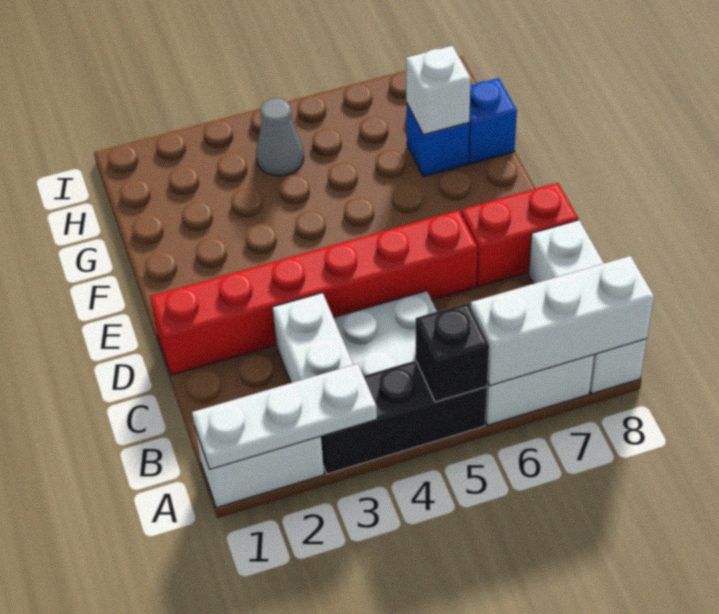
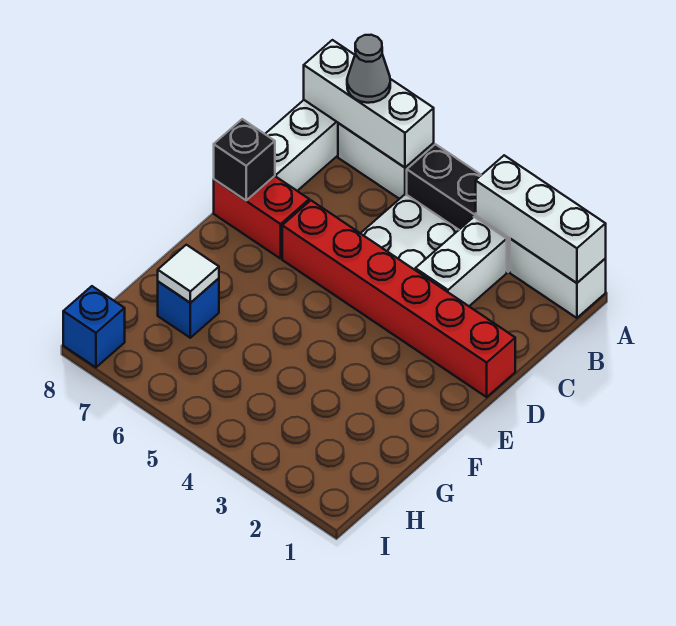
white 1x3 plate [192,364,377,469] -> white 1x3 brick [476,155,606,283]
black 1x1 brick [416,303,489,402] -> black 1x1 brick moved to [214,119,275,200]
white 1x1 brick [406,46,471,135] -> white 1x1 tile [158,245,219,303]
blue 1x1 brick [468,78,517,164] -> blue 1x1 brick moved to [63,286,125,367]
grey 1x1 cone [256,98,304,176] -> grey 1x1 cone moved to [347,35,390,103]

